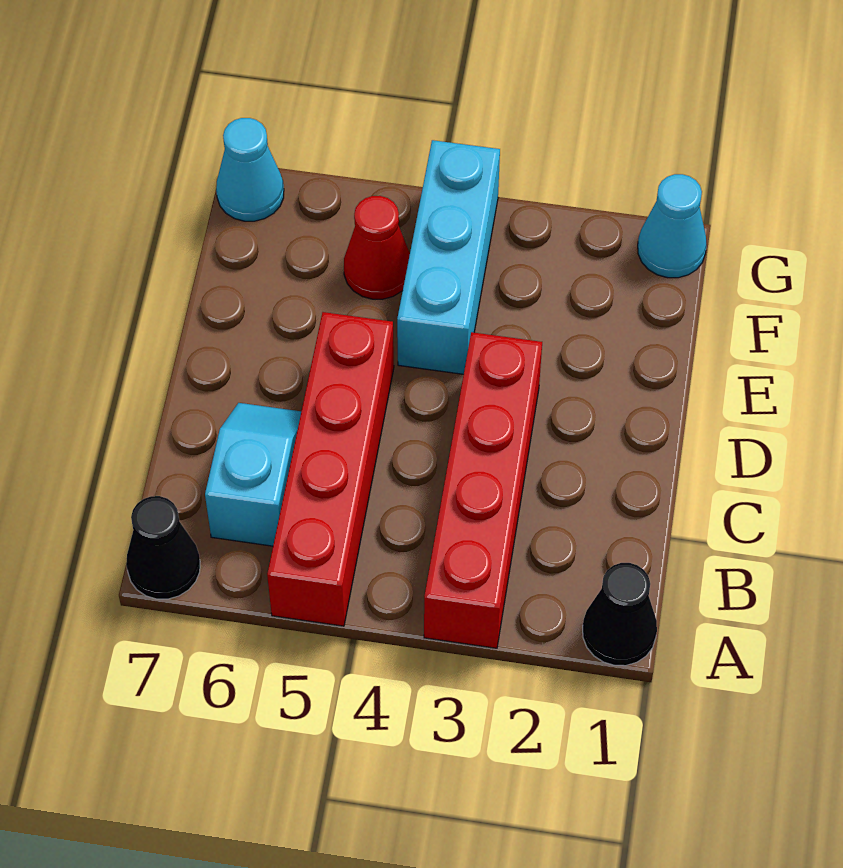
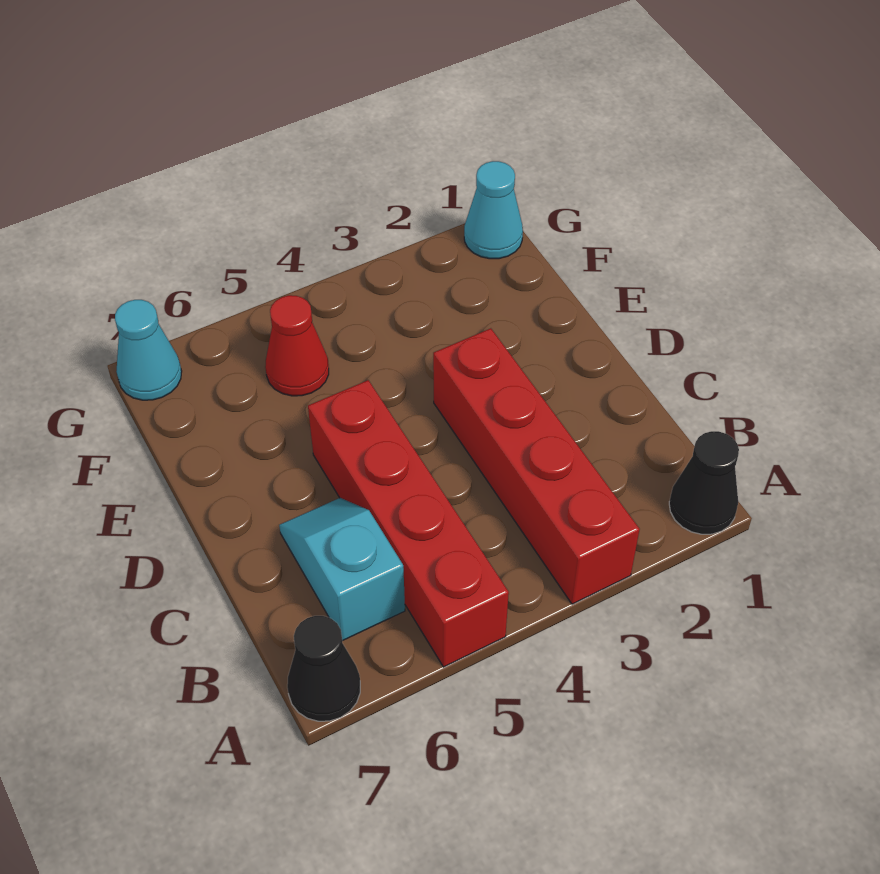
cyan 1x3 brick [397,140,500,374] -> none

